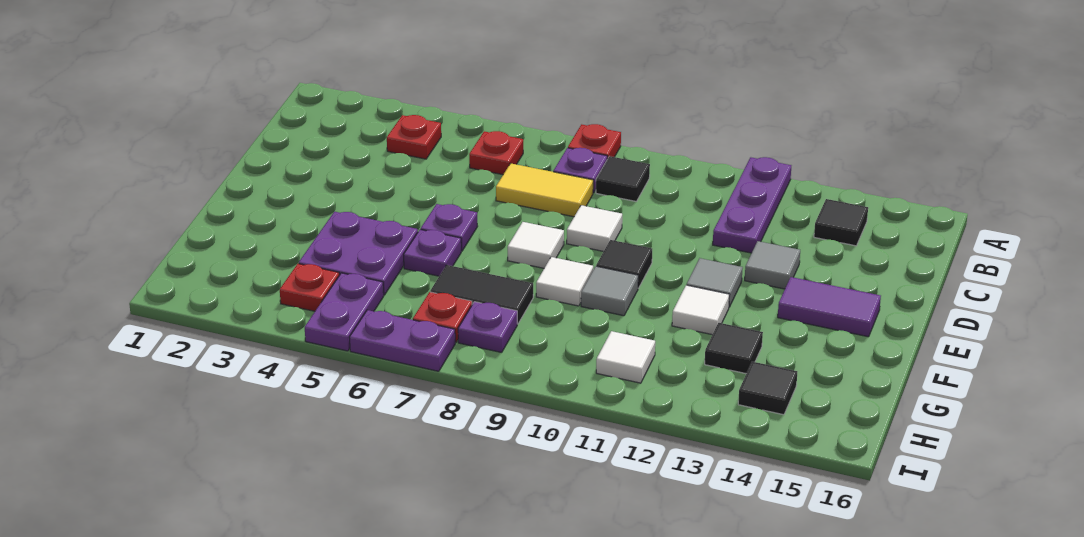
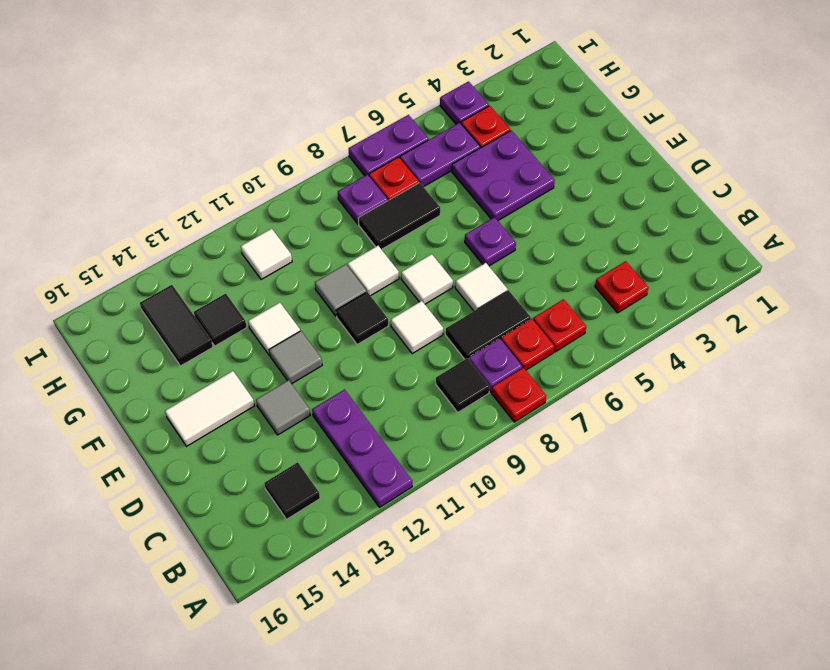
none -> red 1x1 plate [501,319,555,370]
yellow 1x2 tile [496,163,593,217] -> black 1x2 tile [446,290,531,359]
none -> white 1x1 tile [455,263,508,311]
purple 1x2 tile [778,277,881,337] -> white 1x2 tile [165,371,254,446]
purple 1x1 plate [404,229,461,276] -> purple 1x1 plate moved to [440,82,489,124]
purple 1x2 plate [305,273,384,351] -> purple 1x2 plate turned to [400,123,480,187]
black 1x1 tile [738,362,797,415] -> black 1x2 tile [140,285,213,366]

